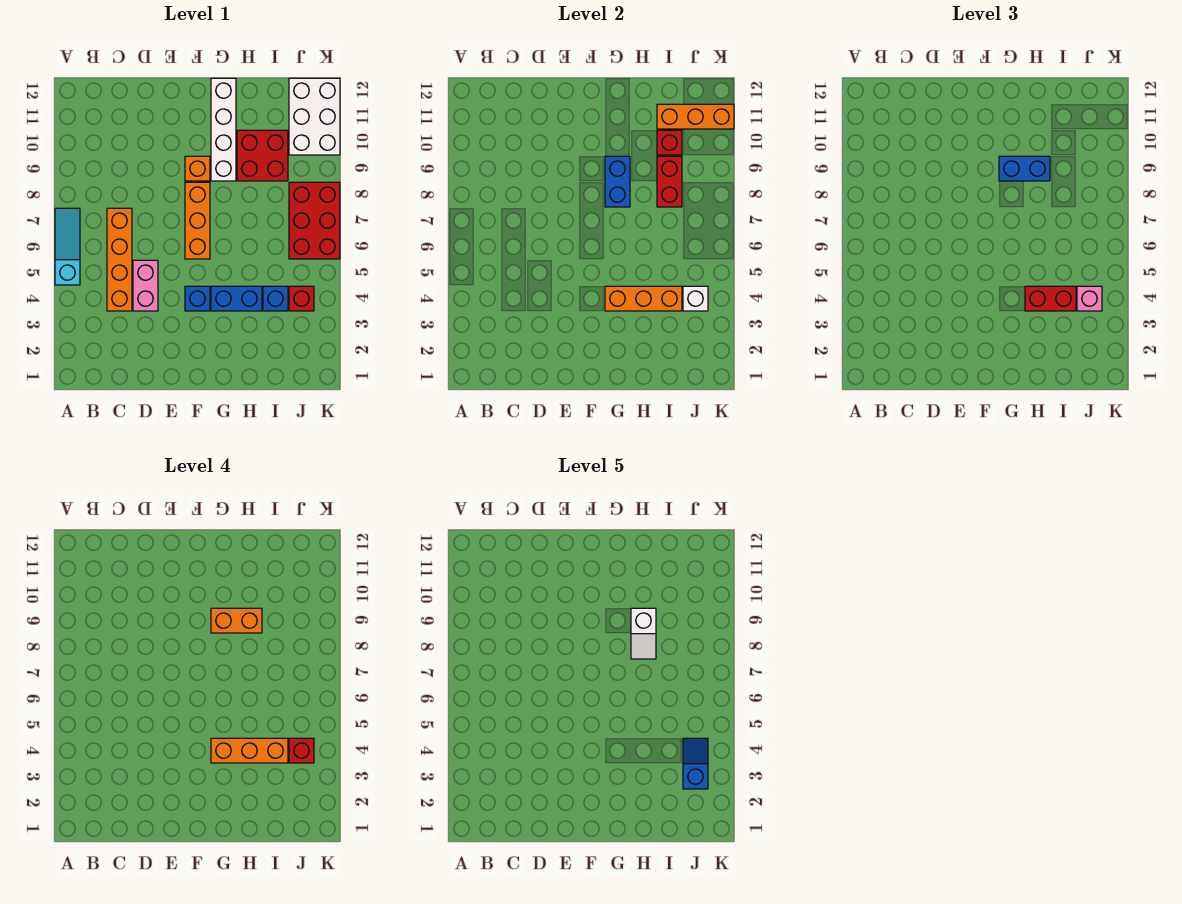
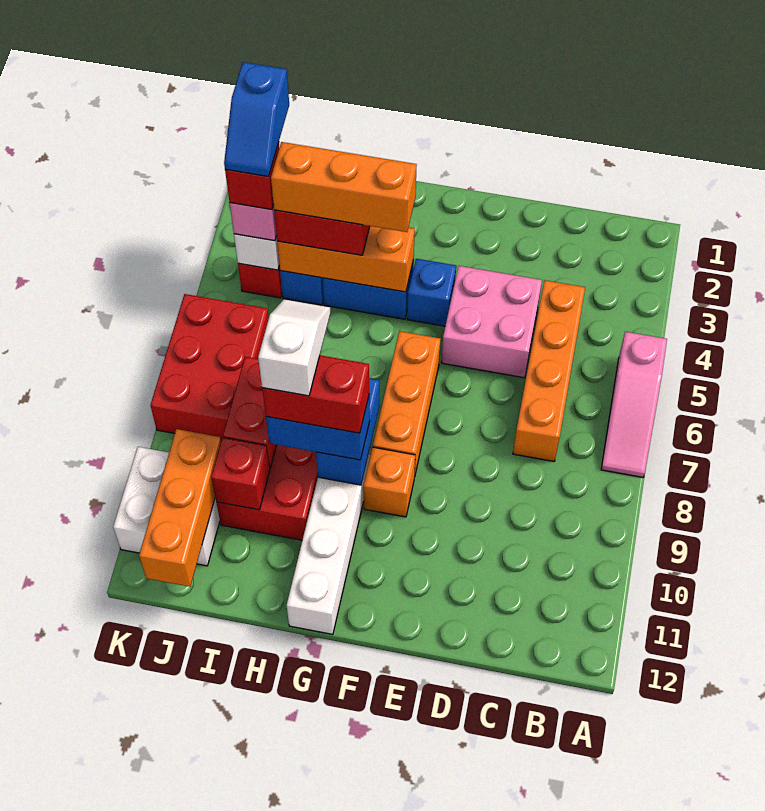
cyan 1x3 slope [55,208,80,285] -> pink 1x3 slope [601,332,667,477]
pink 1x2 brick [133,260,158,311] -> pink 2x2 brick [441,266,542,378]
orange 1x2 brick [211,608,262,633] -> red 1x2 brick [262,355,369,433]
orange 1x3 brick [657,104,734,129] -> orange 1x3 brick turned to [139,429,221,587]
white 2x3 brick [289,78,340,155] -> white 2x2 brick [113,447,220,566]

